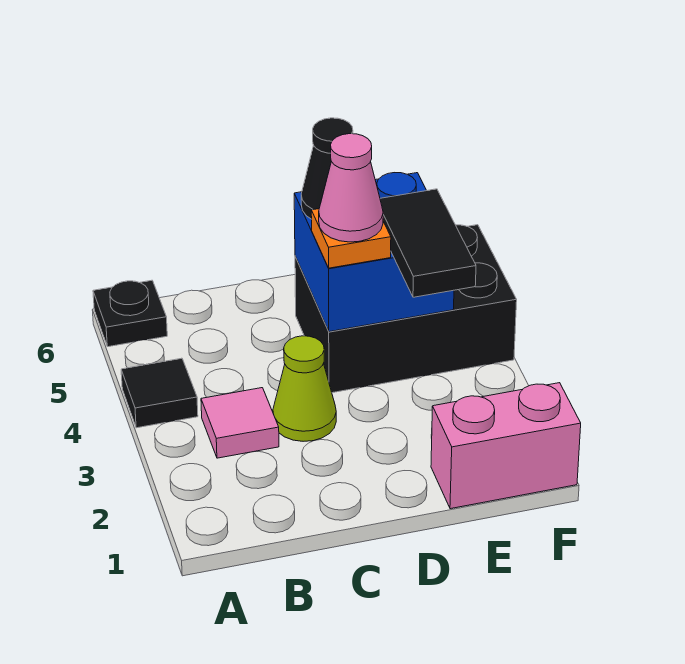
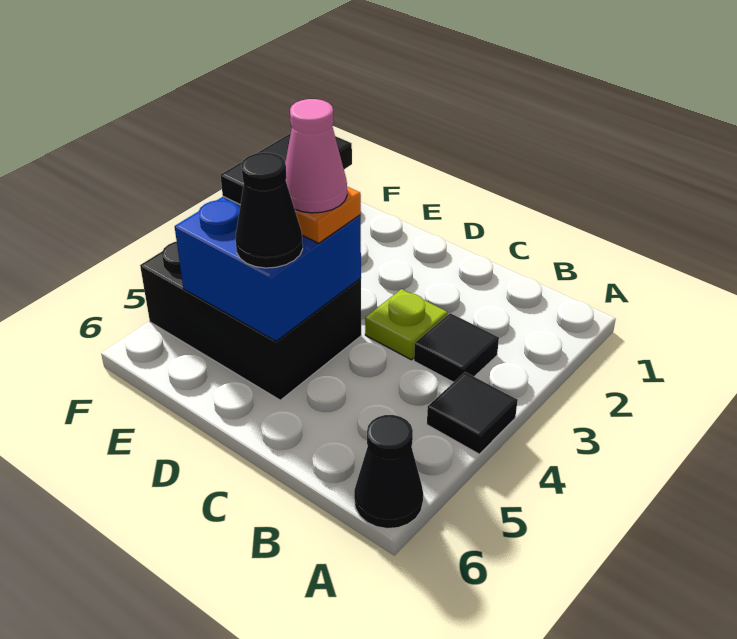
black 1x1 plate [93,280,167,347] -> black 1x1 cone [354,415,423,529]
pink 1x1 tile [201,388,279,458] -> black 1x1 tile [414,313,499,382]
lime 1x1 cone [273,336,336,441] -> lime 1x1 plate [365,289,448,360]
pink 1x2 brick [431,383,581,509] -> none

